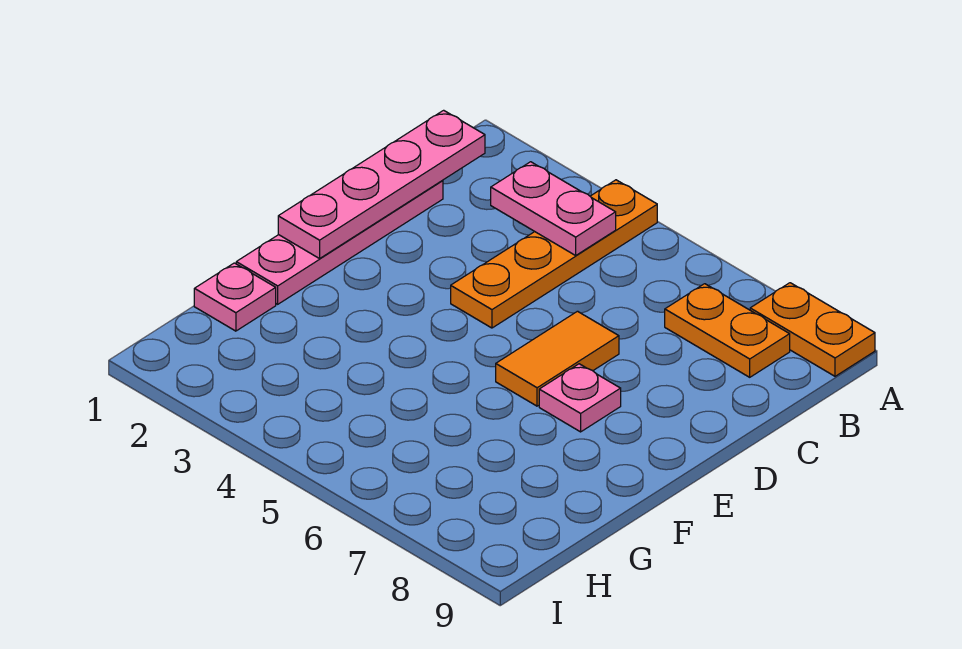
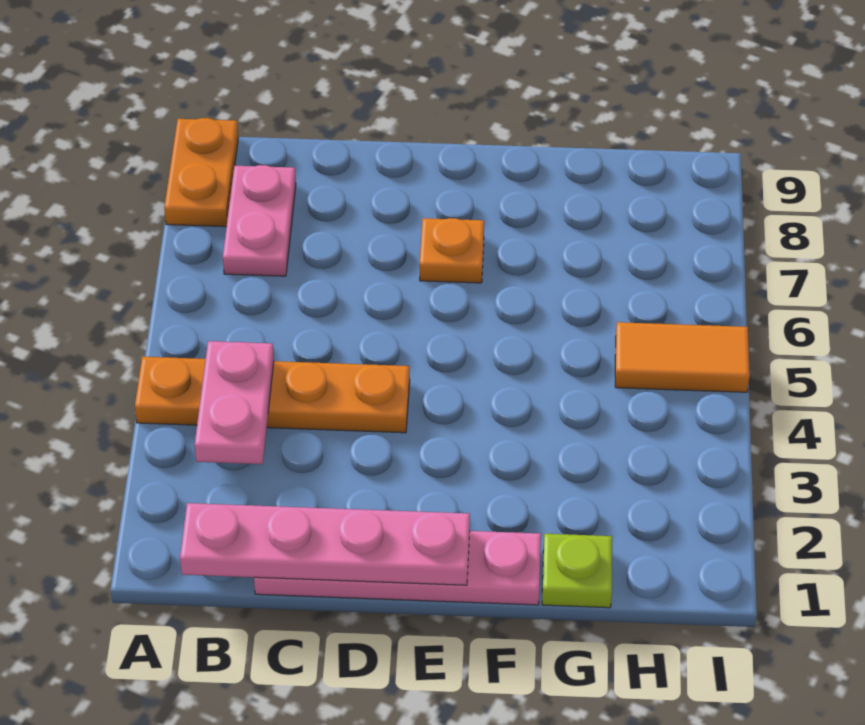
orange 1x2 plate [665,284,790,377] -> pink 1x2 plate [223,165,296,276]
orange 1x2 tile [496,311,619,406] -> orange 1x2 tile moved to [615,322,750,392]
pink 1x1 plate [539,364,621,432] -> orange 1x1 plate [419,218,484,283]
pink 1x1 plate [194,263,276,331] -> lime 1x1 plate [542,534,612,608]

